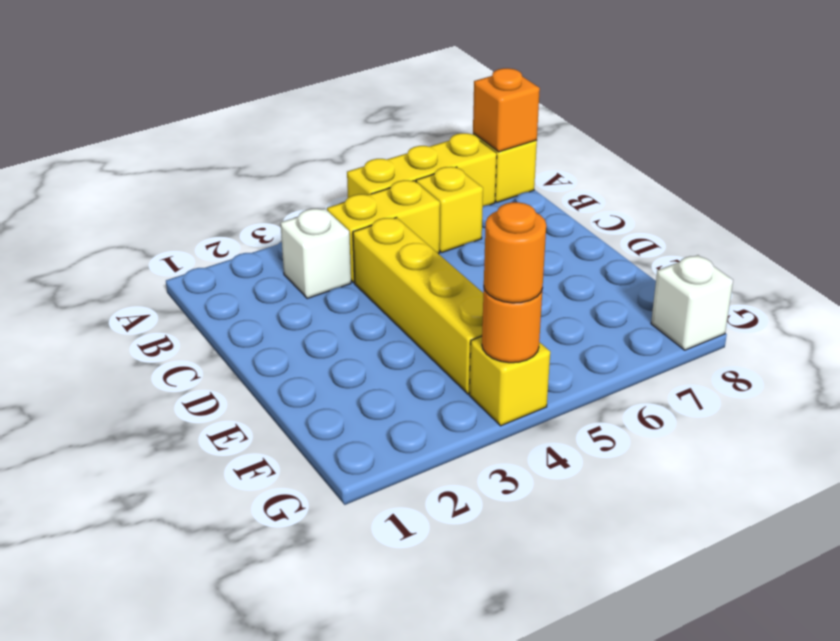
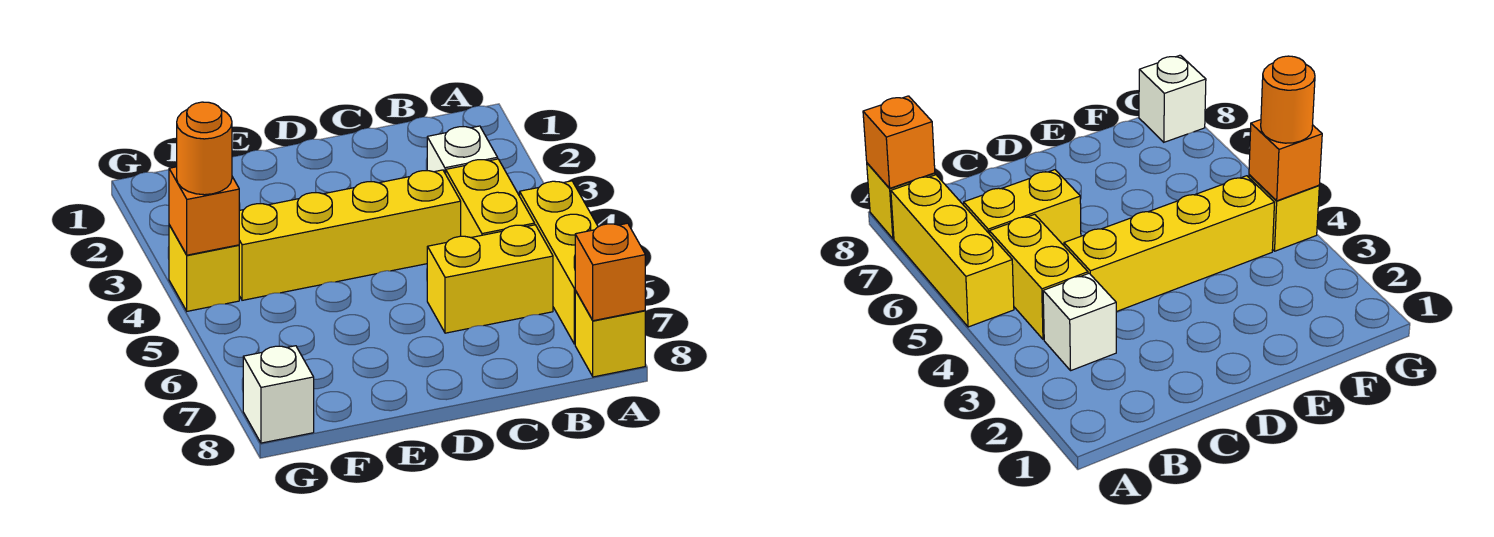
yellow 1x1 brick [416,167,483,253] -> yellow 1x2 brick [427,225,553,333]
orange 1x1 round brick [482,288,543,363] -> orange 1x1 brick [169,167,239,255]

